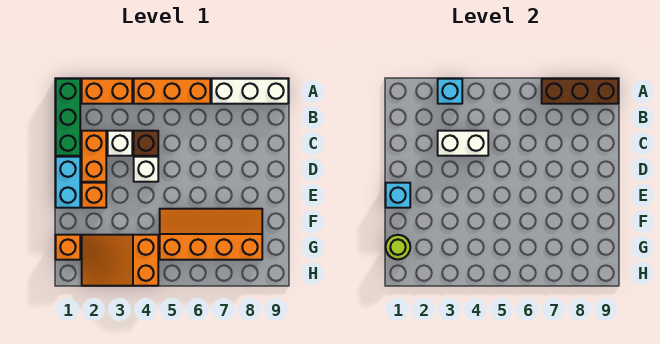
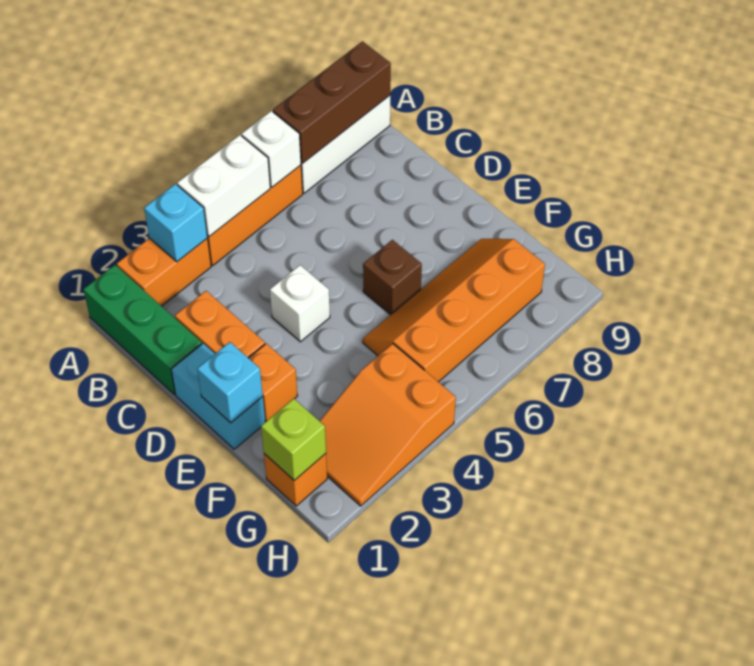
white 1x1 brick [108,131,132,156] -> white 1x1 brick moved to [242,111,301,187]
white 1x2 brick [438,131,488,156] -> white 1x2 brick moved to [177,135,270,236]
brown 1x1 brick [134,131,158,156] -> brown 1x1 brick moved to [363,240,422,315]
lime 1x1 round brick [386,235,410,259] -> lime 1x1 brick [261,398,326,480]

